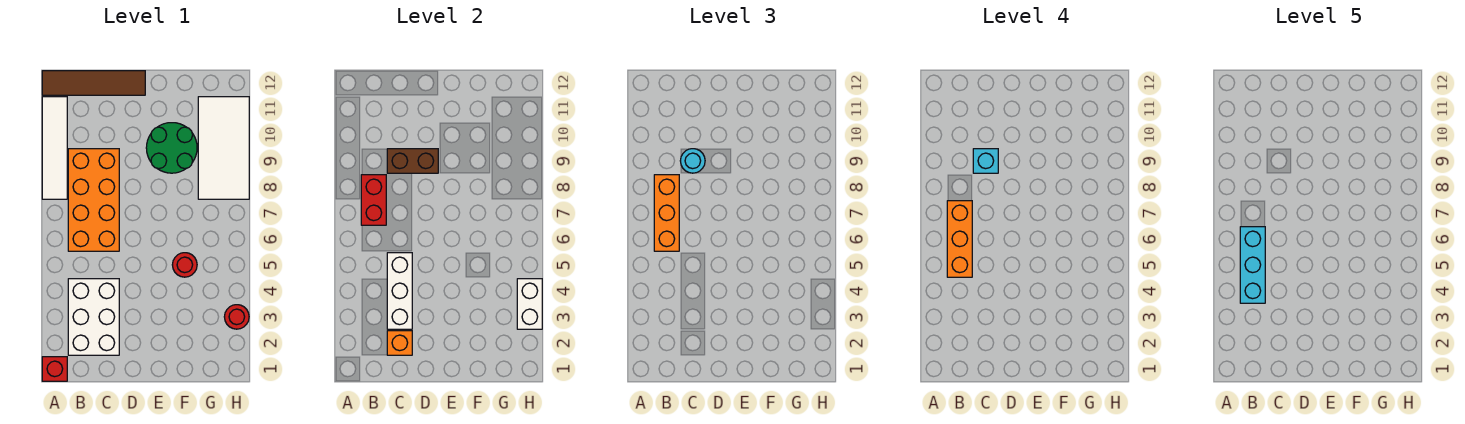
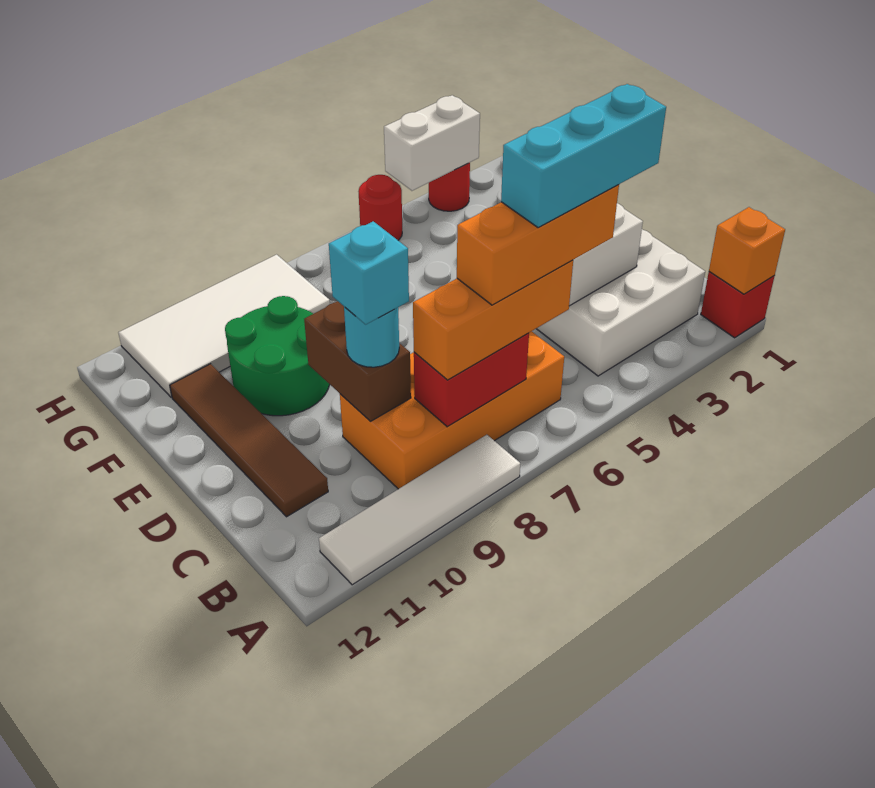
brown 1x4 tile [42,71,145,95] -> brown 1x4 tile moved to [170,364,328,517]
orange 1x1 brick [387,331,412,355] -> orange 1x1 brick moved to [709,207,785,294]
red 1x1 round brick [172,253,197,277] -> red 1x1 round brick moved to [359,175,402,240]

